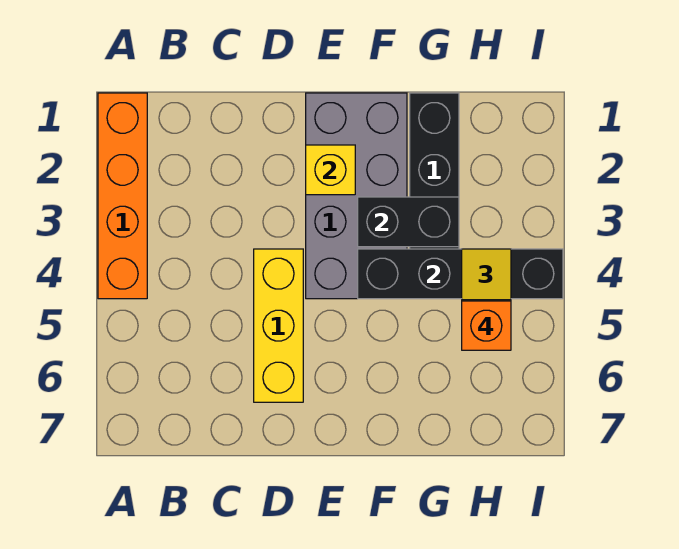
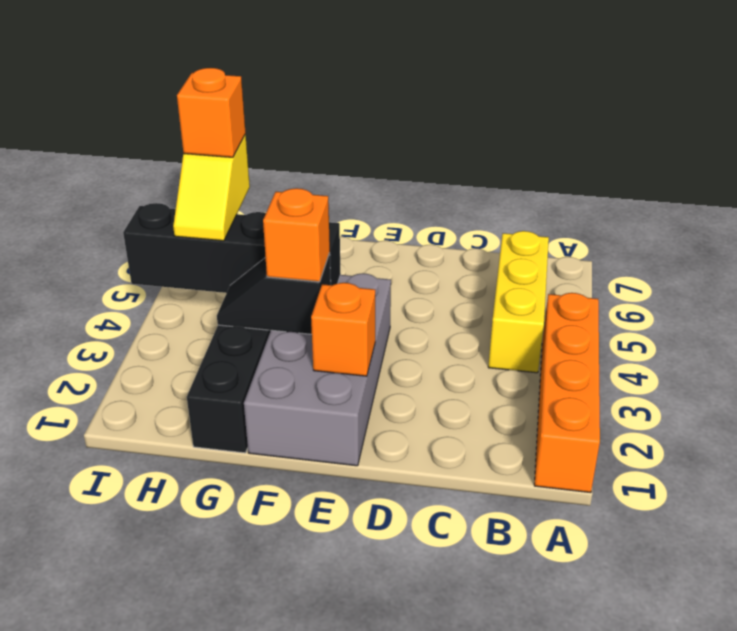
yellow 1x3 brick [254,249,303,402] -> yellow 1x3 brick moved to [488,231,549,373]
yellow 1x1 brick [306,145,355,195] -> orange 1x1 brick [311,283,375,376]
black 1x2 brick [358,197,459,247] -> black 1x2 slope [217,254,331,334]
none -> orange 1x1 brick [263,188,330,282]

